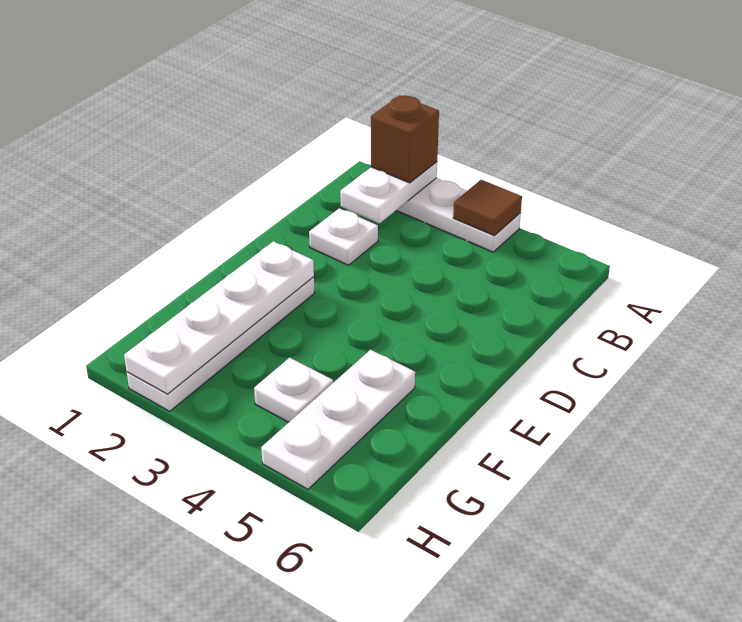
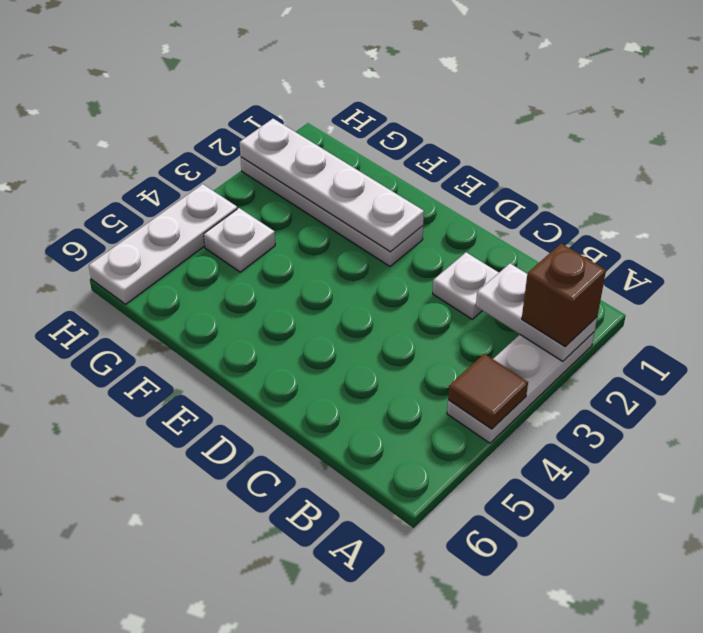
white 1x3 plate [261,350,415,489] -> white 1x3 plate turned to [89,184,237,304]

